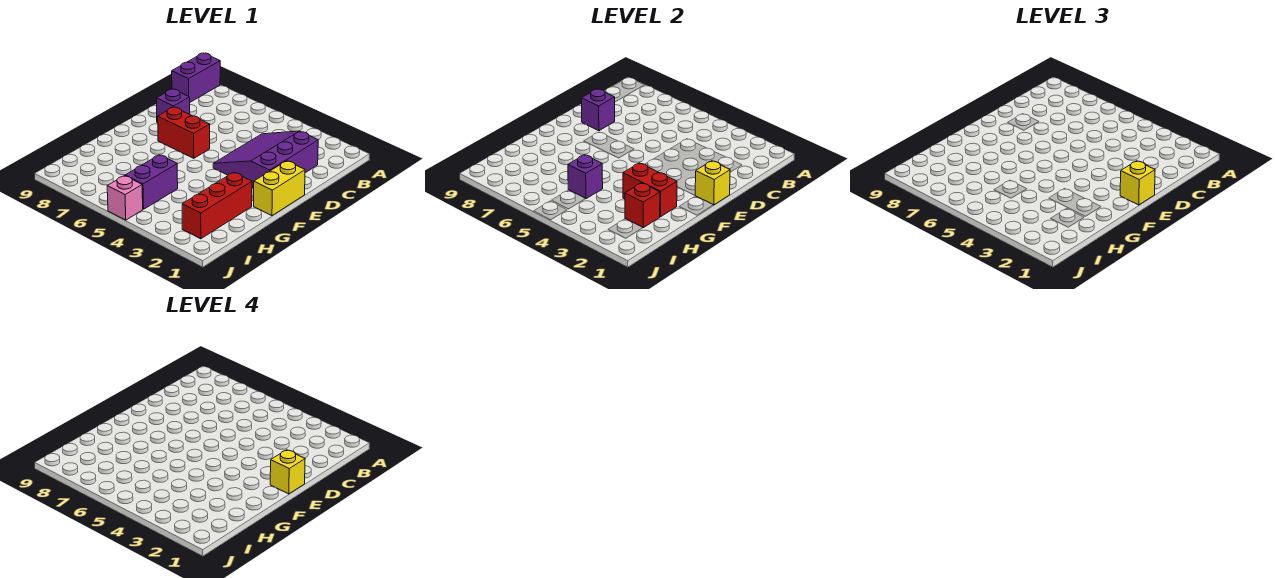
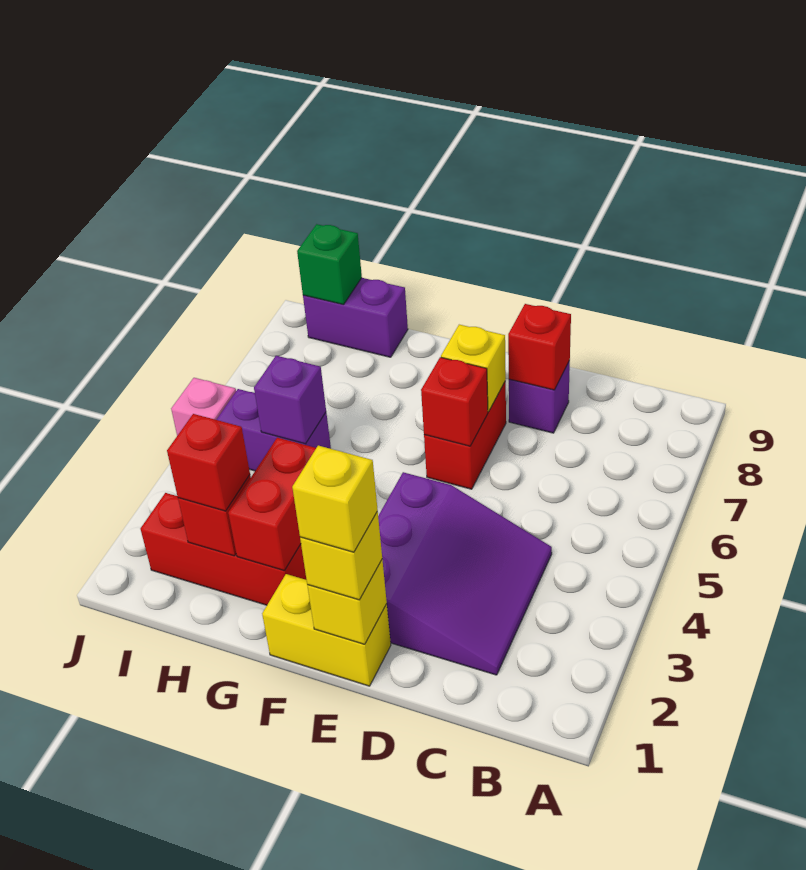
purple 1x2 brick [172,53,220,102] -> purple 1x2 brick moved to [303,278,408,357]
purple 3x3 slope [213,131,318,188] -> purple 3x3 slope turned to [378,472,552,675]
purple 1x1 brick [581,89,615,131] -> red 1x1 brick [508,304,571,390]
none -> red 1x1 brick [421,357,488,446]
none -> yellow 1x1 brick [441,325,506,412]
none -> red 1x1 brick [167,414,250,511]
none -> green 1x1 brick [297,224,362,305]

